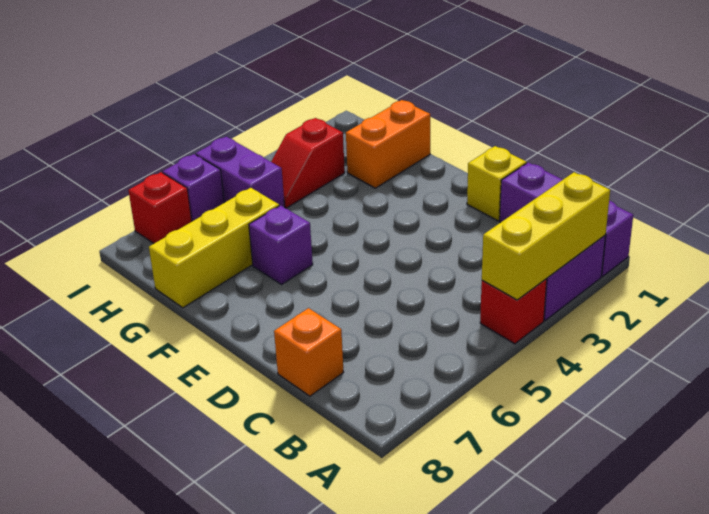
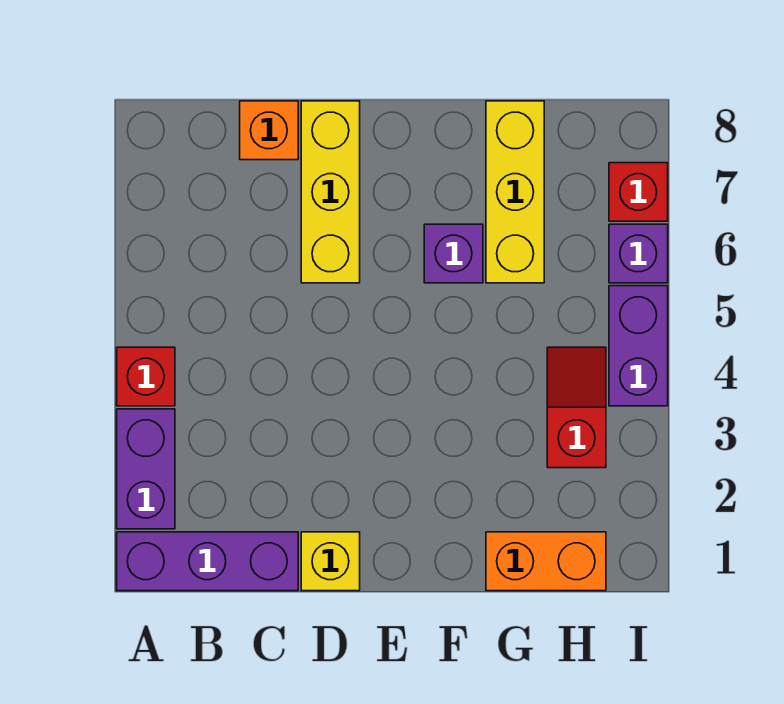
yellow 1x3 brick [482,172,610,300] -> yellow 1x3 brick moved to [301,101,360,283]
orange 1x2 brick [346,100,430,188] -> orange 1x2 brick turned to [486,532,606,591]
purple 1x2 brick [196,137,285,207] -> purple 1x2 brick turned to [609,286,668,406]

